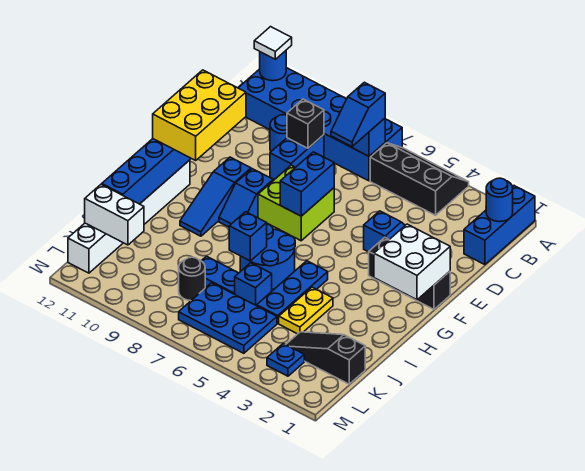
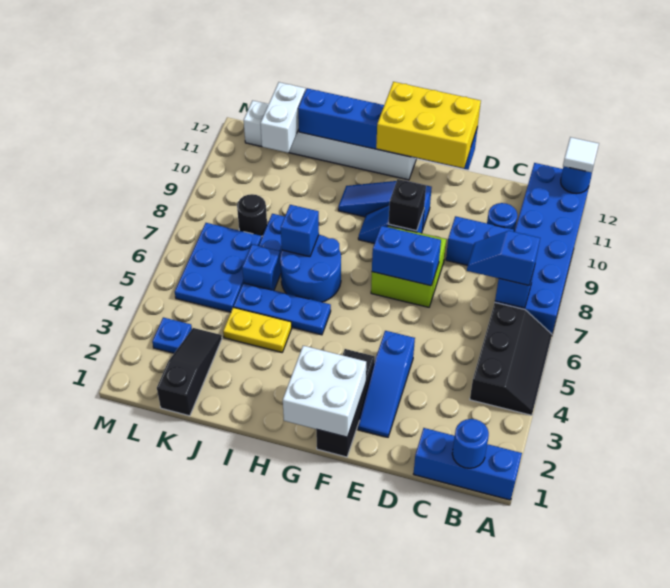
black 1x1 brick [287,99,324,148] -> black 1x1 brick moved to [389,179,426,231]

